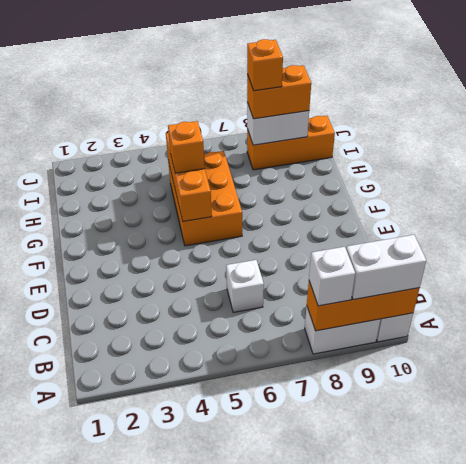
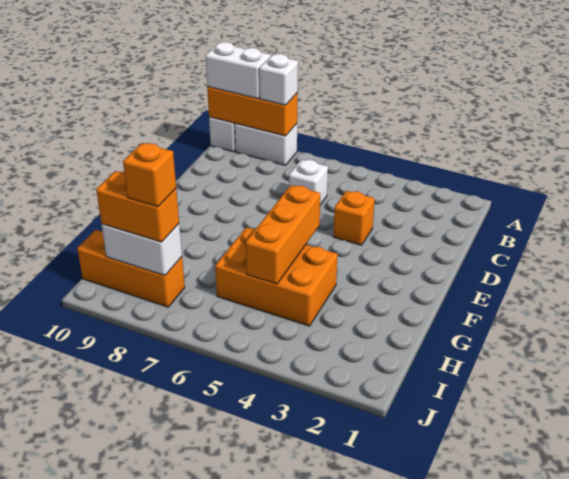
orange 2x3 brick [168,151,242,246] -> orange 2x3 brick turned to [215,227,338,326]
orange 1x1 brick [168,121,205,173] -> orange 1x1 brick moved to [333,191,375,245]

